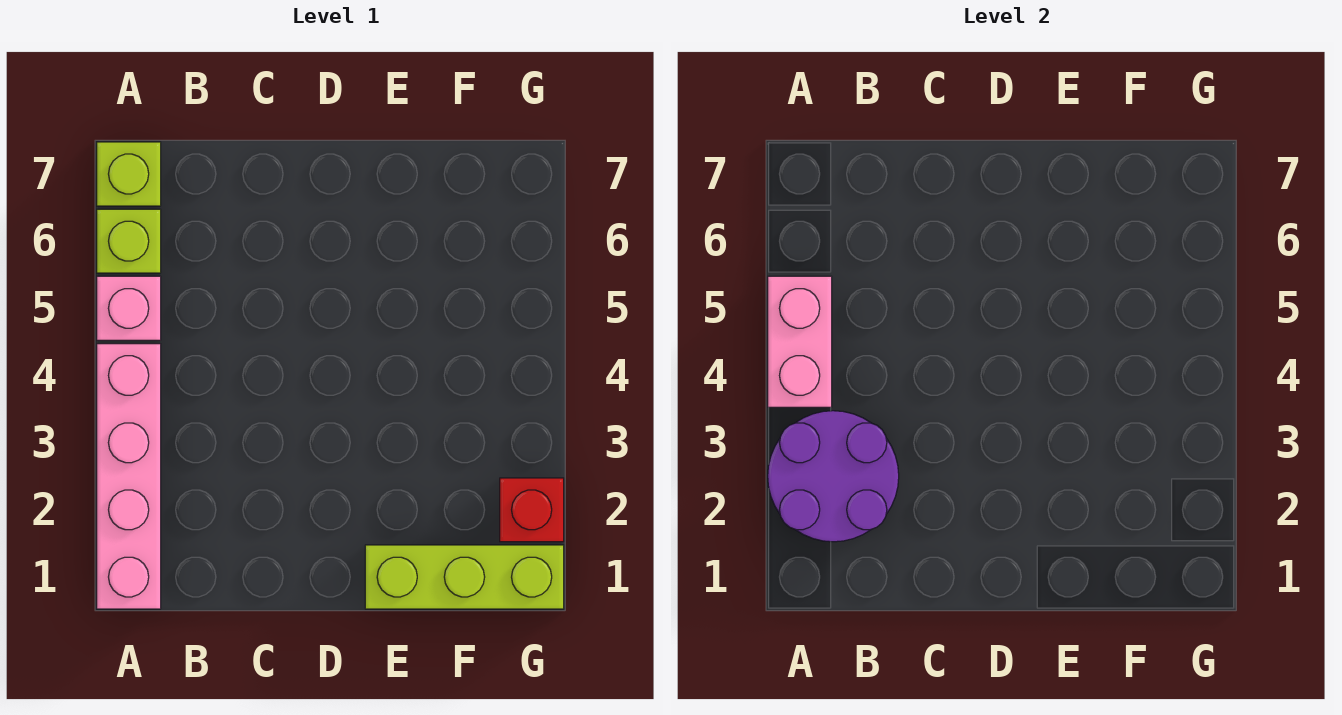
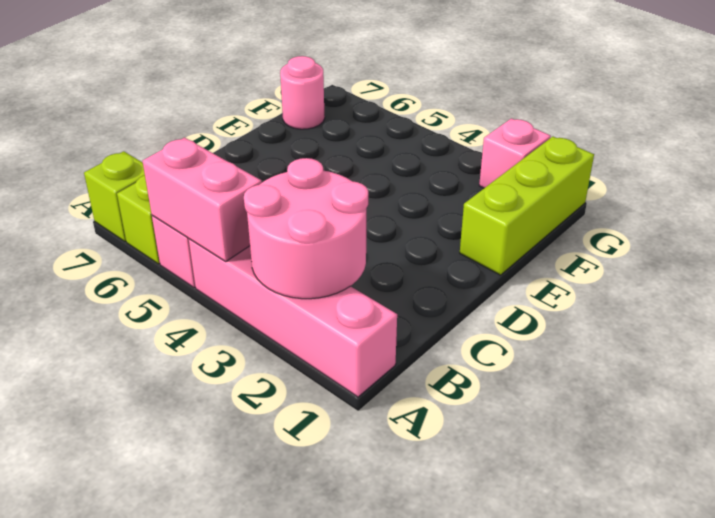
purple 2x2 round brick [768,411,899,542] -> pink 2x2 round brick [244,158,368,299]
none -> pink 1x1 round brick [280,56,325,129]
red 1x1 brick [500,478,564,542] -> pink 1x1 brick [479,118,551,188]

